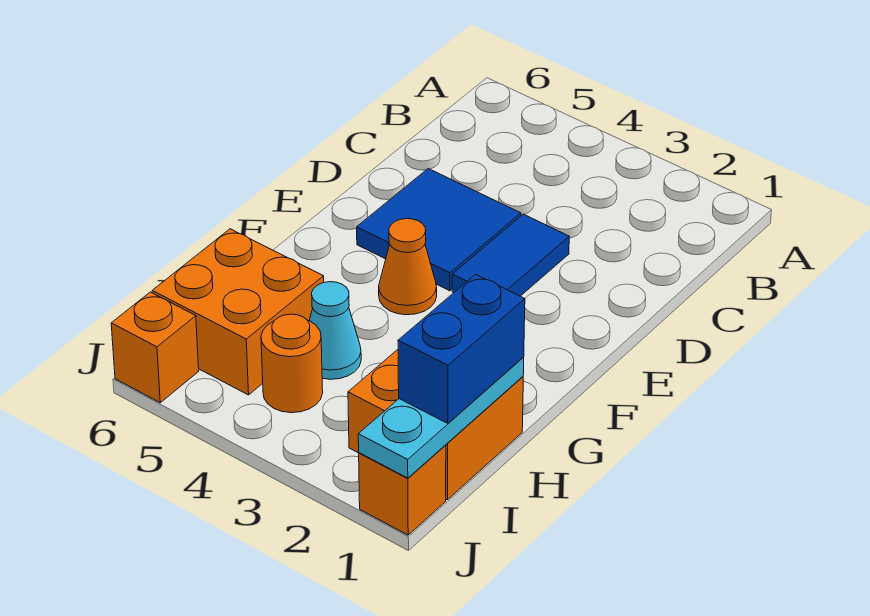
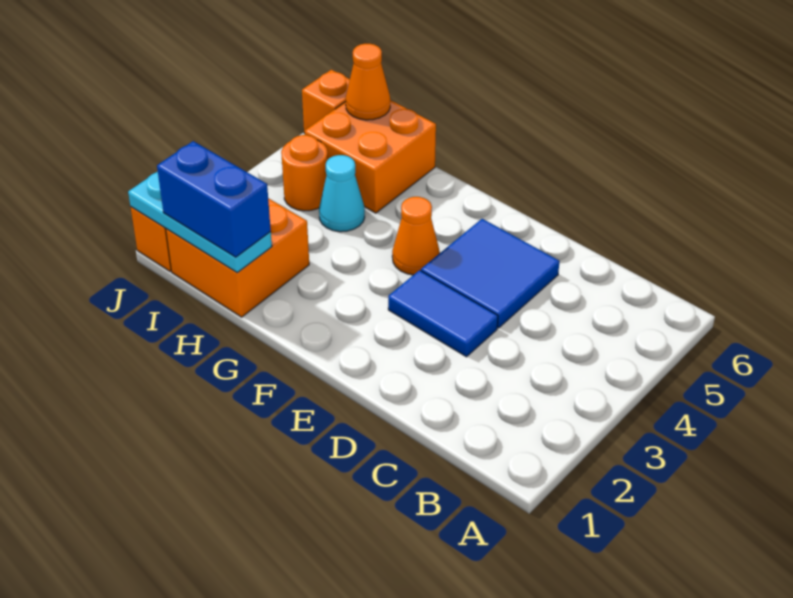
none -> orange 1x1 cone [346,44,390,120]

